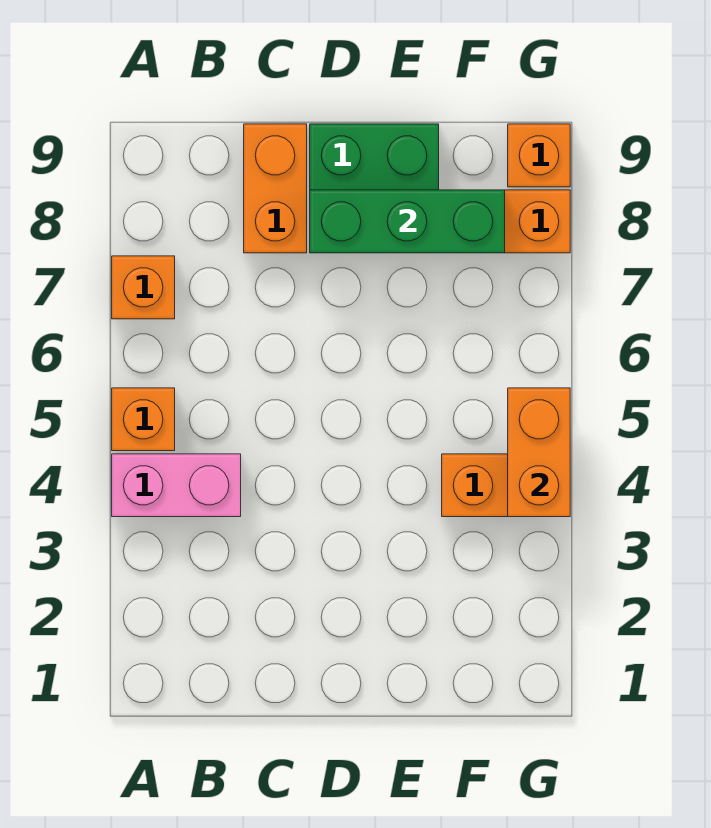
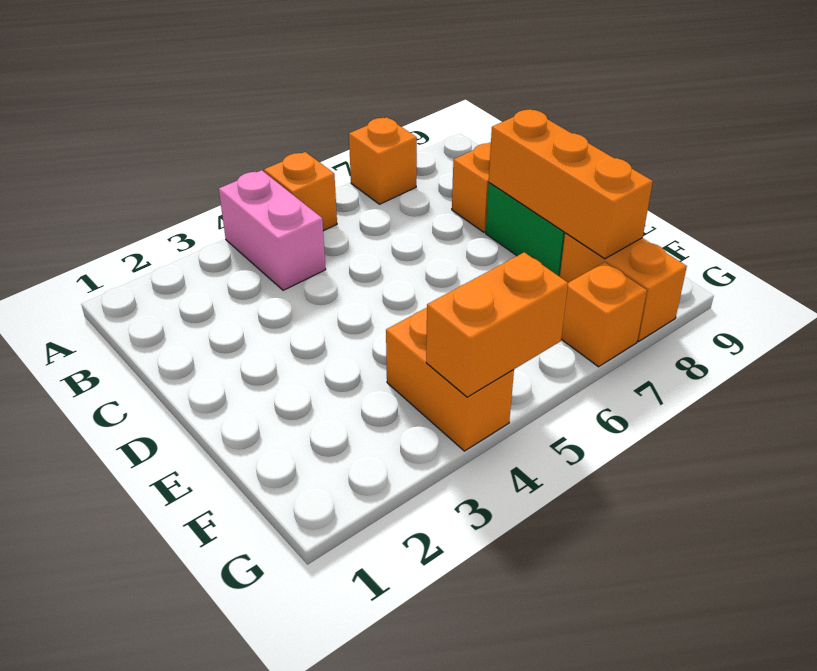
green 1x3 brick [310,190,505,253] -> orange 1x3 brick [489,109,653,259]
orange 1x1 brick [508,124,570,187] -> orange 1x1 brick moved to [561,262,647,367]

